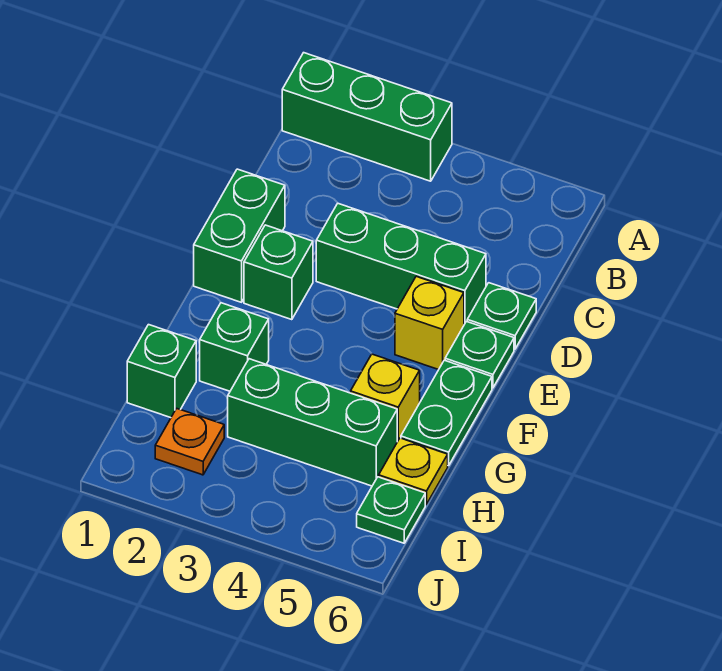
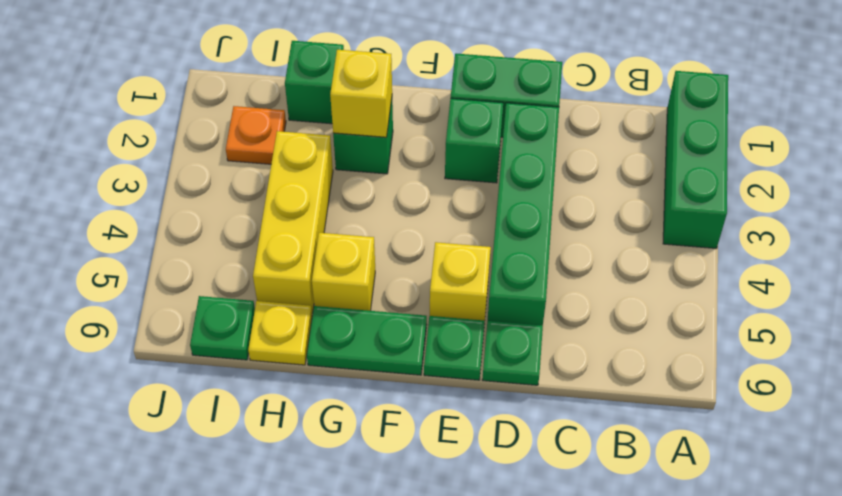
green 1x3 brick [316,203,486,324] -> green 1x4 brick [488,103,559,325]
none -> yellow 1x1 brick [330,50,392,137]
green 1x3 brick [228,359,397,486] -> yellow 1x3 brick [253,131,333,314]

